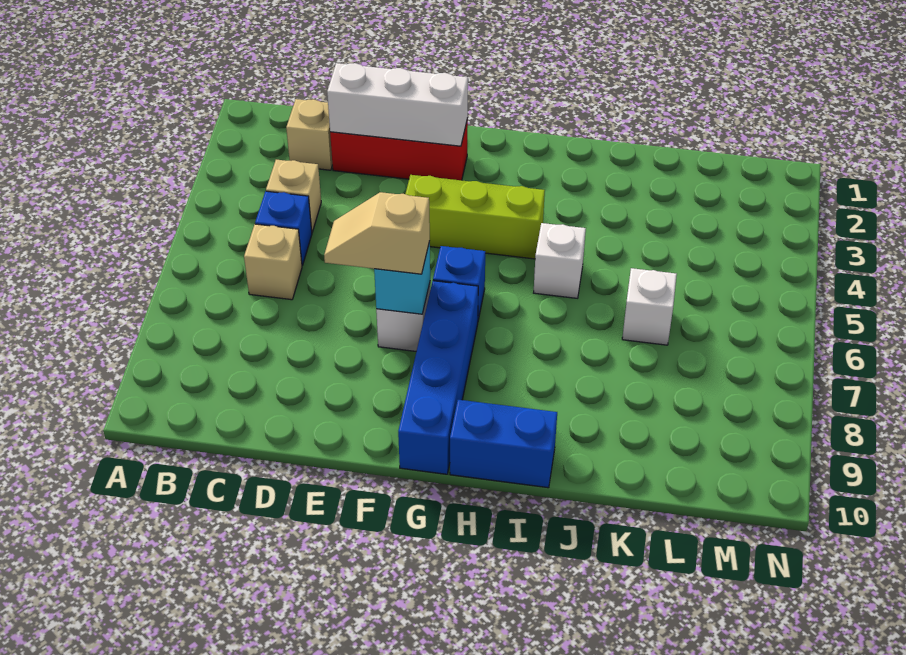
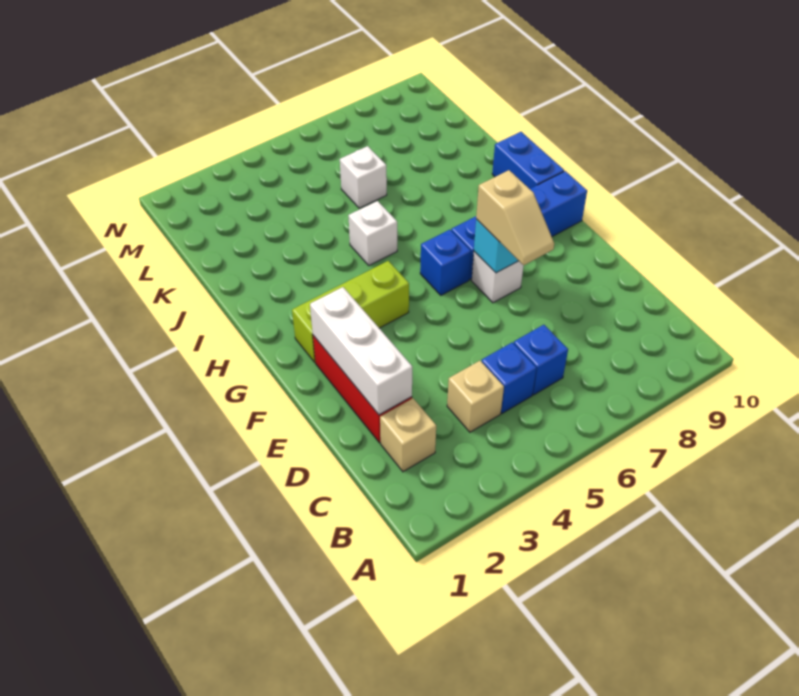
tan 1x1 brick [244,224,302,300] -> blue 1x1 brick [514,325,568,395]
lime 1x3 brick [405,175,545,259] -> lime 1x3 brick turned to [292,261,409,362]

